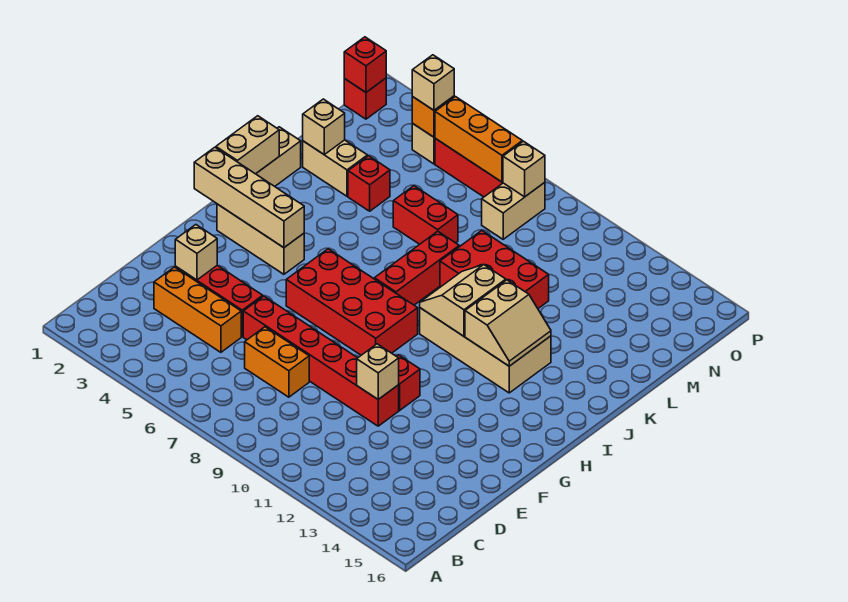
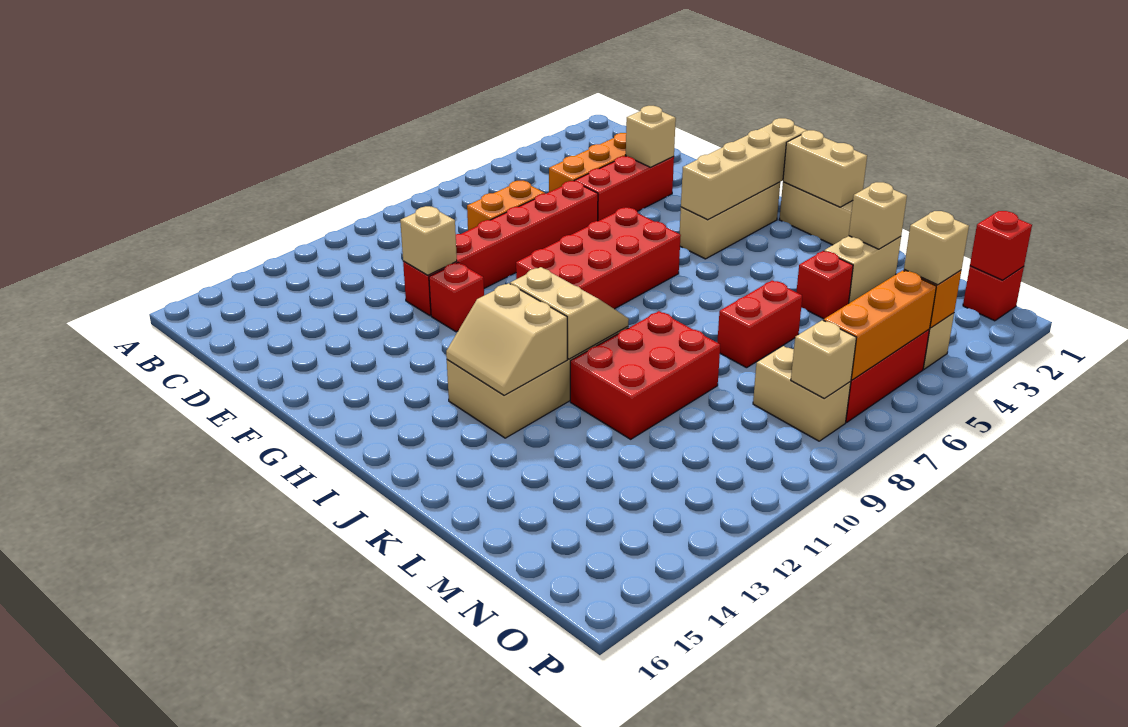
red 1x3 brick [374,231,459,305] -> none

